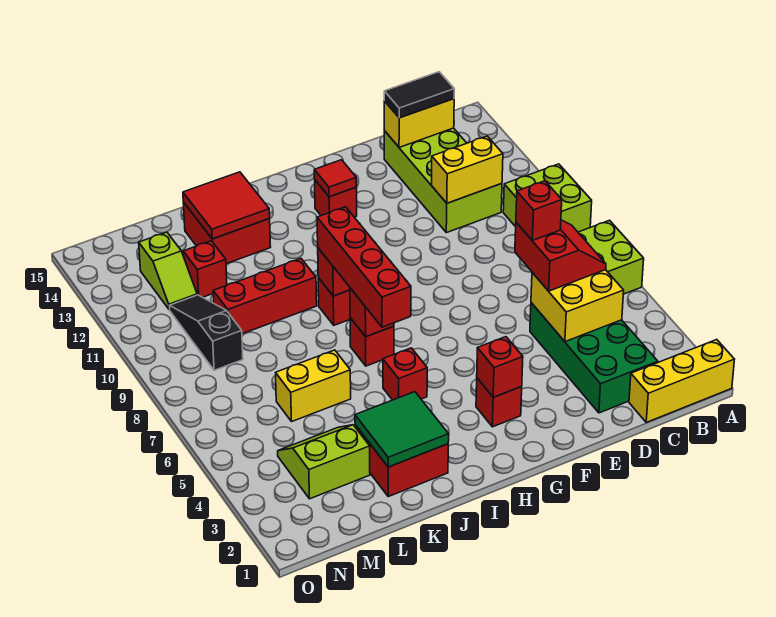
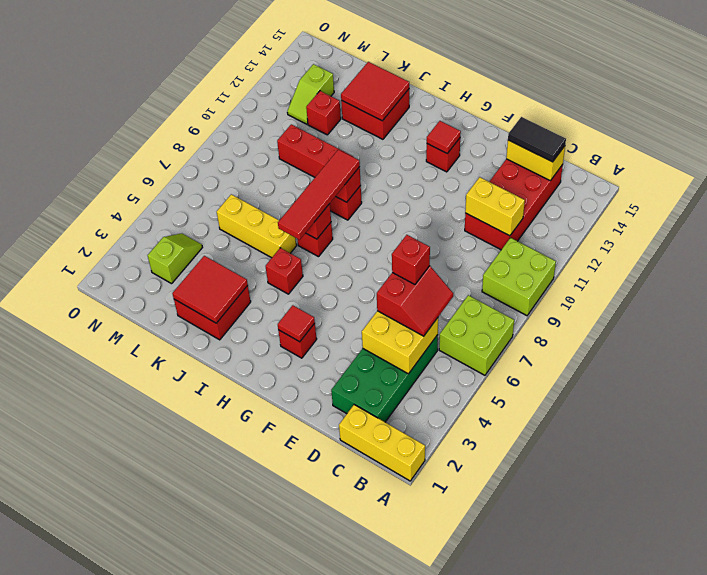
lime 2x4 brick [384,128,502,233] -> red 2x4 brick [465,159,563,250]
red 1x1 brick [477,337,523,397] -> red 1x1 tile [278,305,315,342]
red 1x4 brick [317,207,411,327] -> red 1x4 tile [278,150,360,240]
green 2x2 tile [355,392,449,467] -> red 2x2 tile [172,256,248,323]
yellow 1x2 brick [276,350,351,421] -> yellow 1x3 brick [217,194,296,258]
lime 2x2 slope [278,425,370,499] -> lime 1x2 slope [148,233,202,284]
black 1x3 slope [170,295,243,370] -> none

